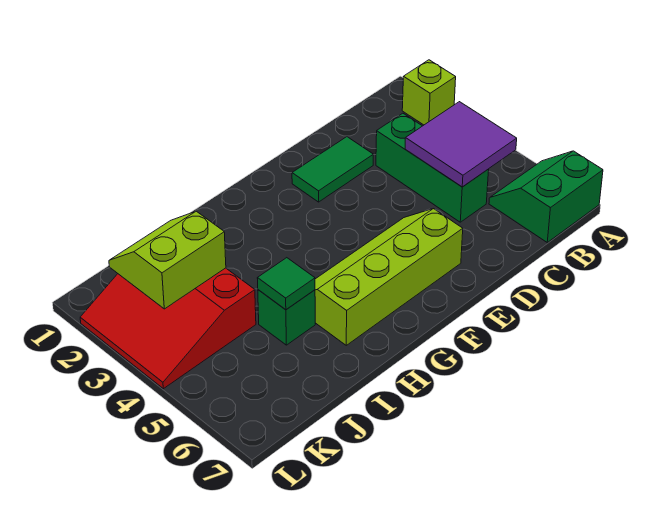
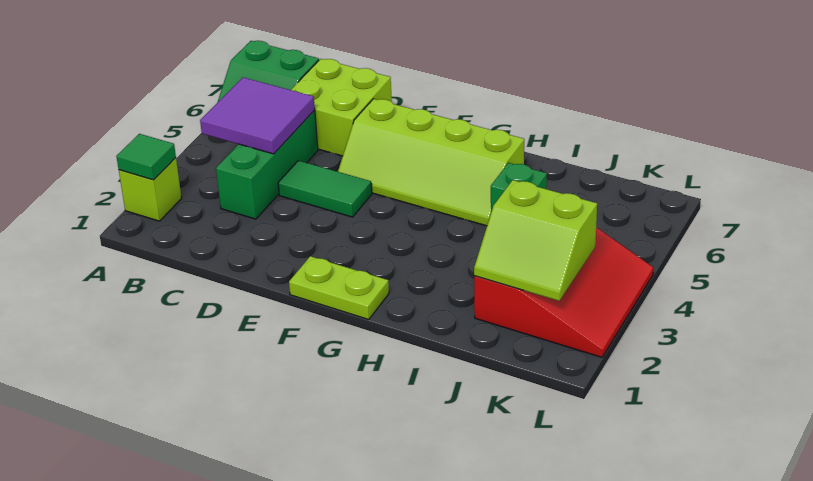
none -> lime 2x2 brick [291,59,392,156]
green 1x2 tile [292,137,373,202] -> green 1x2 tile moved to [278,161,372,217]
none -> lime 1x2 plate [289,256,389,320]
green 1x1 tile [257,258,315,310] -> green 1x1 tile moved to [116,134,176,180]

